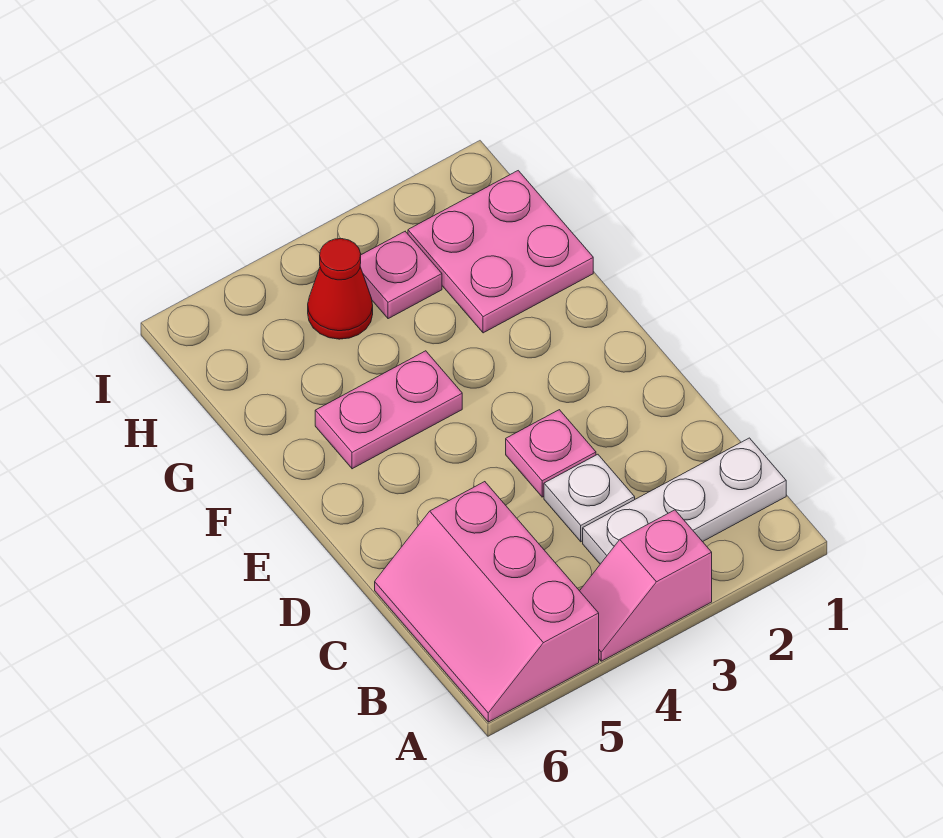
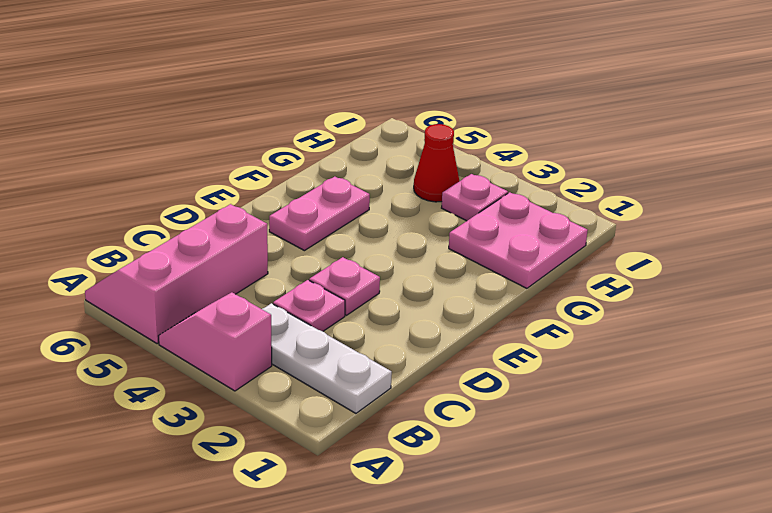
white 1x1 plate [544,454,635,542] -> pink 1x1 plate [273,280,345,331]
pink 1x2 plate [315,351,462,469] -> pink 1x2 plate turned to [269,177,370,251]

